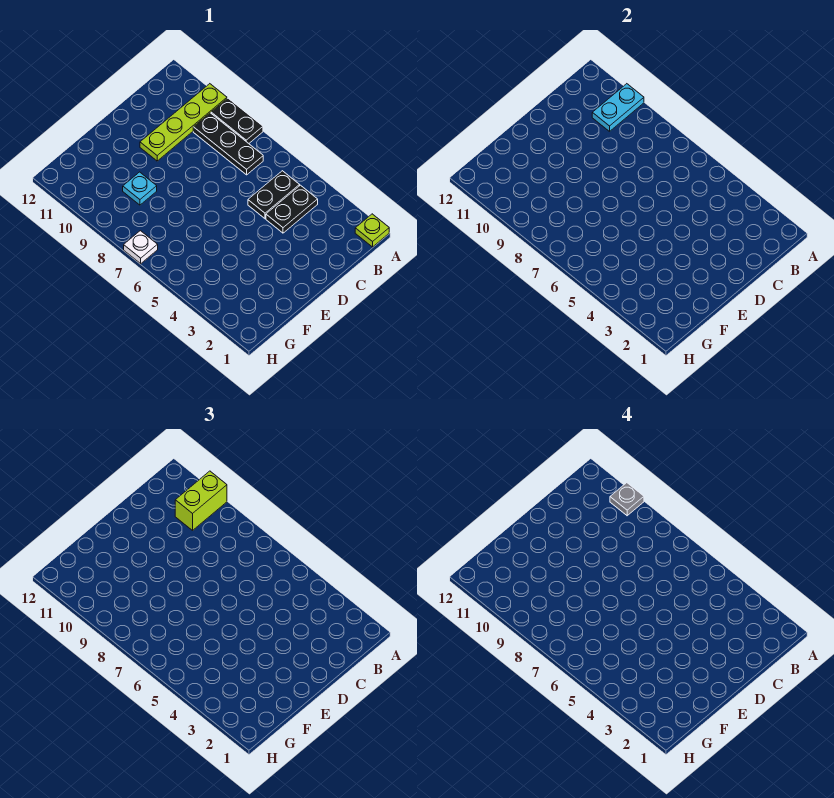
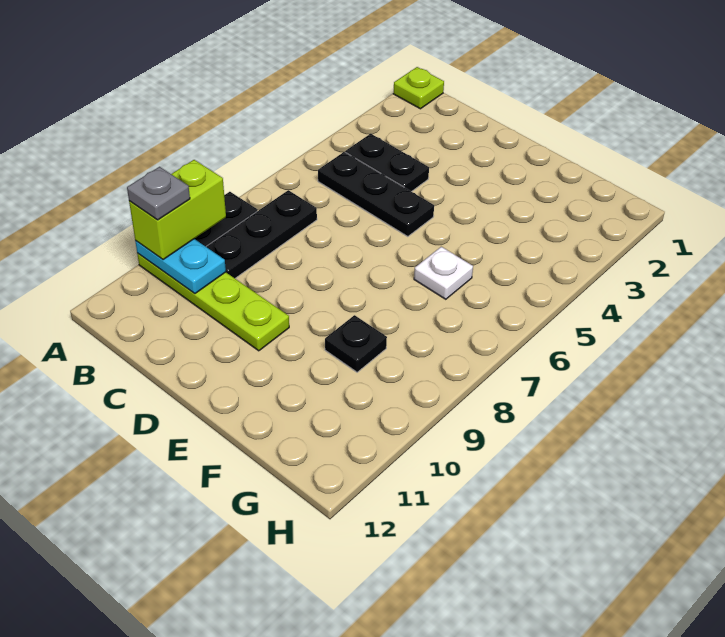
lime 1x2 brick [175,471,227,530] -> lime 1x2 brick turned to [129,160,226,260]
black 1x2 plate [248,171,300,219] -> black 1x3 plate [318,152,434,237]
cyan 1x1 plate [123,172,157,205] -> black 1x1 plate [325,315,387,372]
white 1x1 plate [124,231,158,264] -> white 1x1 plate moved to [414,247,473,299]

